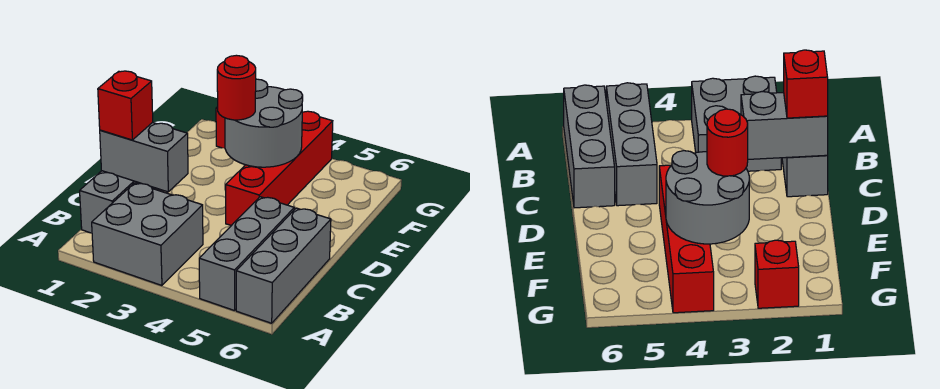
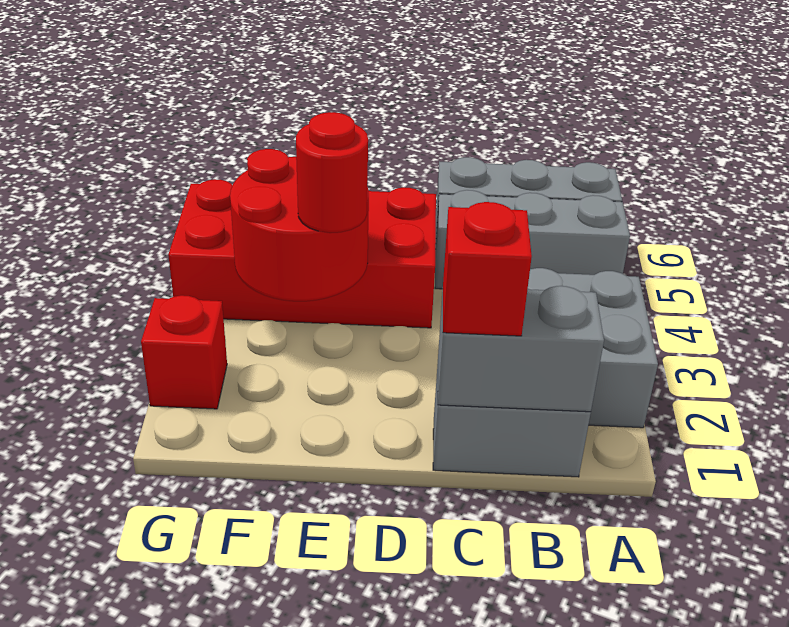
grey 1x2 brick [100,122,188,192] -> grey 1x2 brick turned to [438,286,604,412]
red 1x4 brick [226,111,333,226] -> red 2x4 brick [168,179,436,328]
grey 2x2 round brick [225,79,303,167] -> red 2x2 round brick [230,149,369,301]

